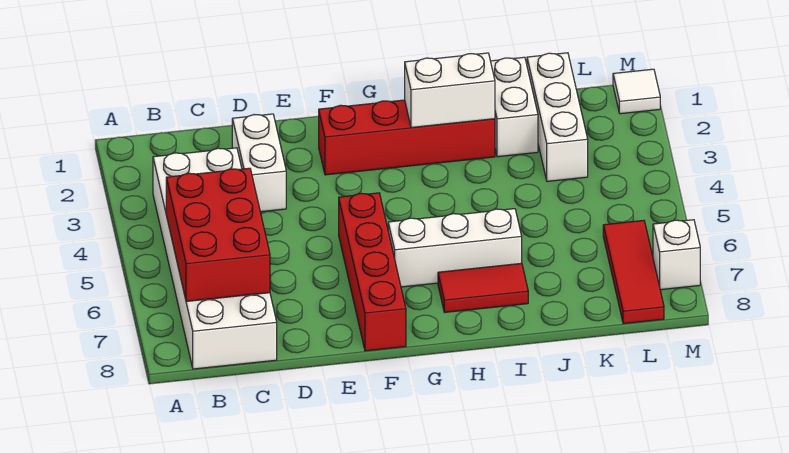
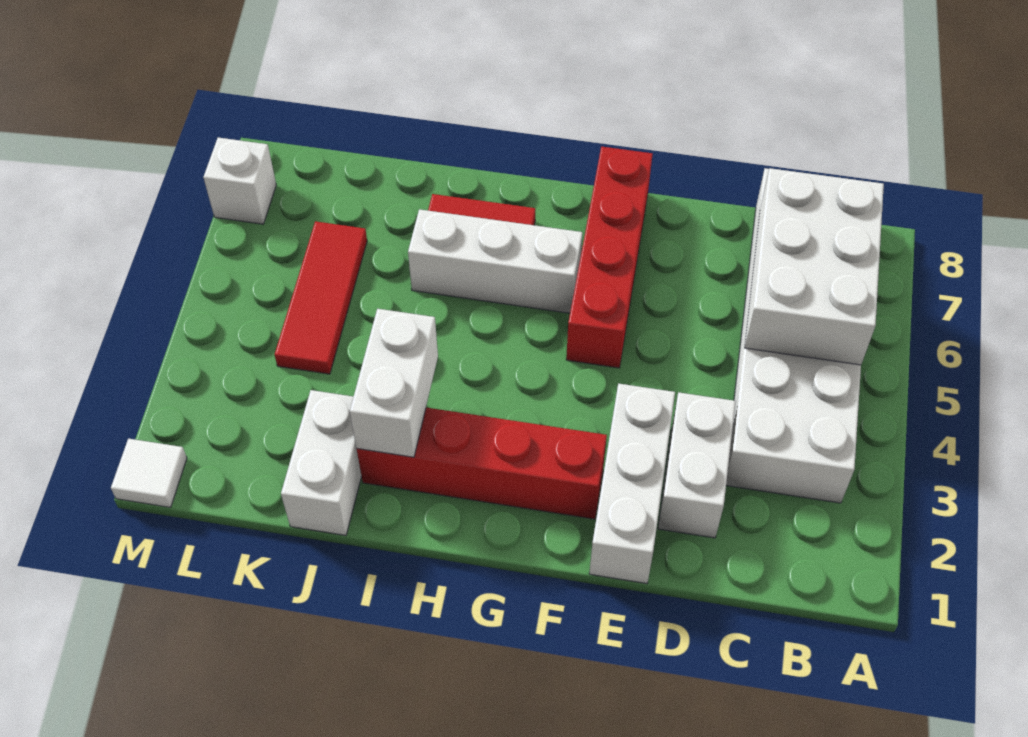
red 2x3 brick [166,168,270,302] -> white 2x3 brick [745,168,884,365]
white 1x2 brick [405,53,495,128] -> white 1x2 brick turned to [350,309,438,457]
white 1x3 brick [527,53,588,181] -> white 1x3 brick moved to [589,384,675,584]
red 1x3 tile [603,220,664,324] -> red 1x3 tile moved to [275,221,367,374]

